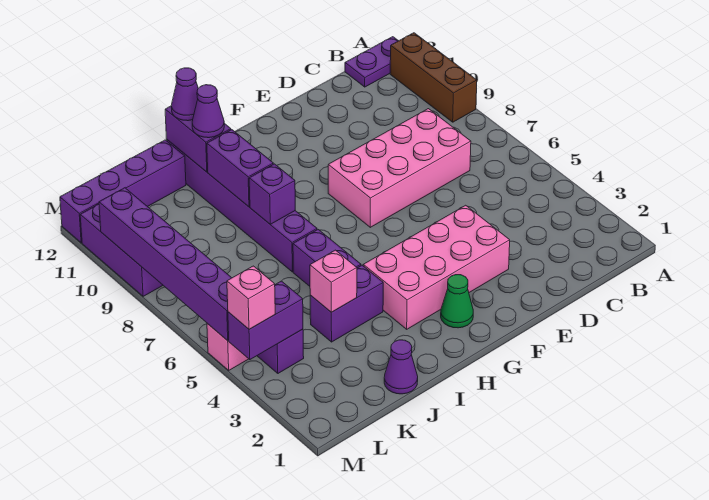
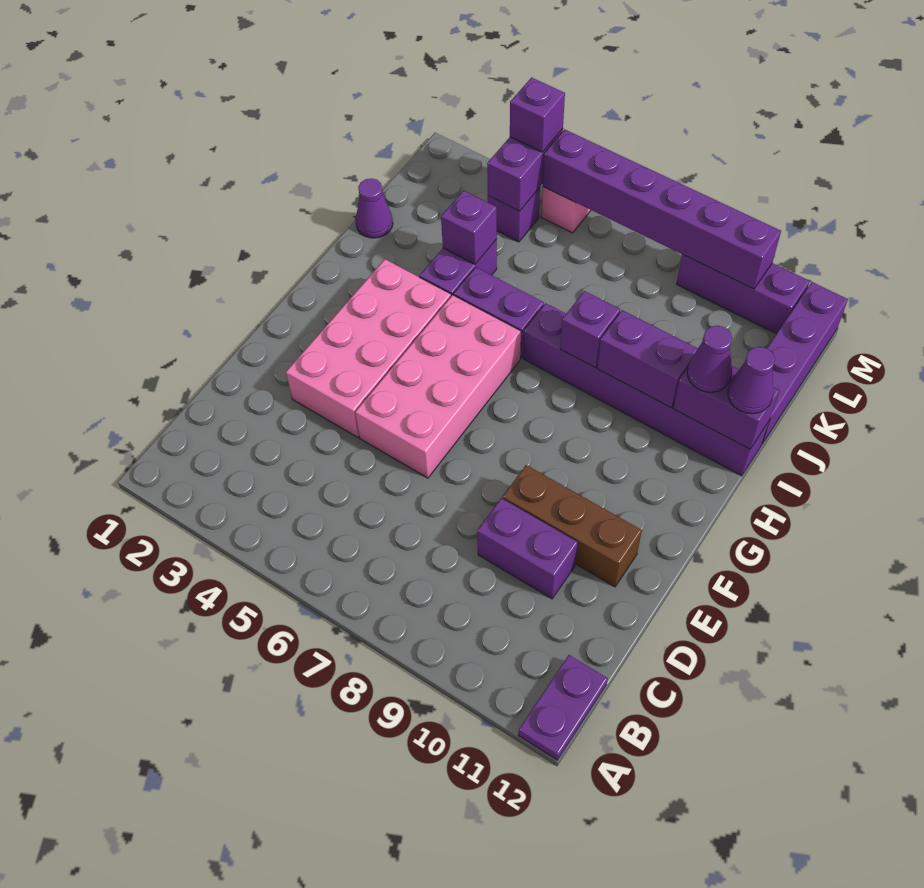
brown 1x3 brick [390,33,477,122] -> brown 1x3 brick moved to [503,465,642,587]
pink 2x4 brick [328,109,471,227] -> pink 2x4 brick moved to [355,295,521,478]
none -> purple 1x2 brick [477,498,578,599]
green 1x1 cone [441,275,473,328] -> none
pink 1x1 brick [310,250,357,312] -> purple 1x1 brick [441,191,497,264]
pink 1x1 brick [227,266,275,329] -> purple 1x1 brick [510,78,565,152]

